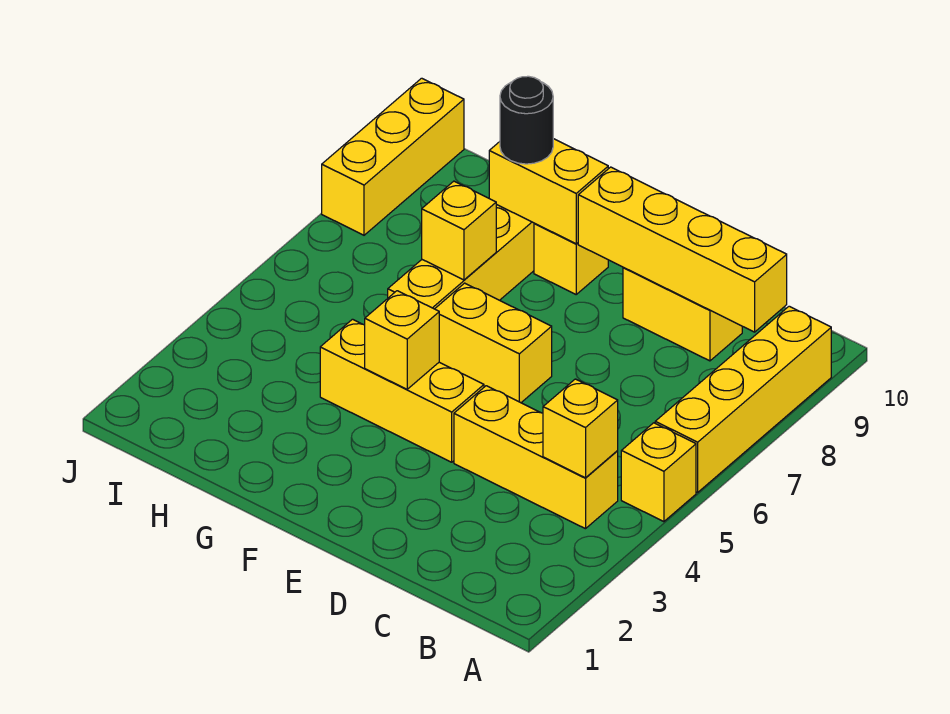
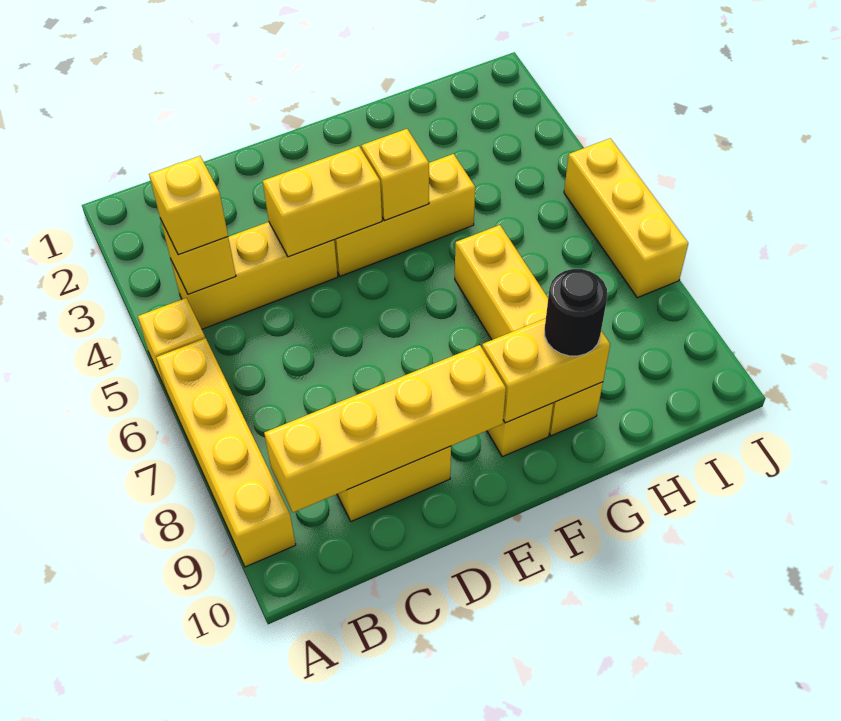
yellow 1x2 brick [435,283,552,403] -> yellow 1x2 brick moved to [263,146,382,257]
yellow 1x1 brick [422,181,496,280] -> yellow 1x1 brick moved to [149,156,228,255]
yellow 1x3 brick [322,78,464,235] -> yellow 1x3 brick moved to [564,138,688,298]

